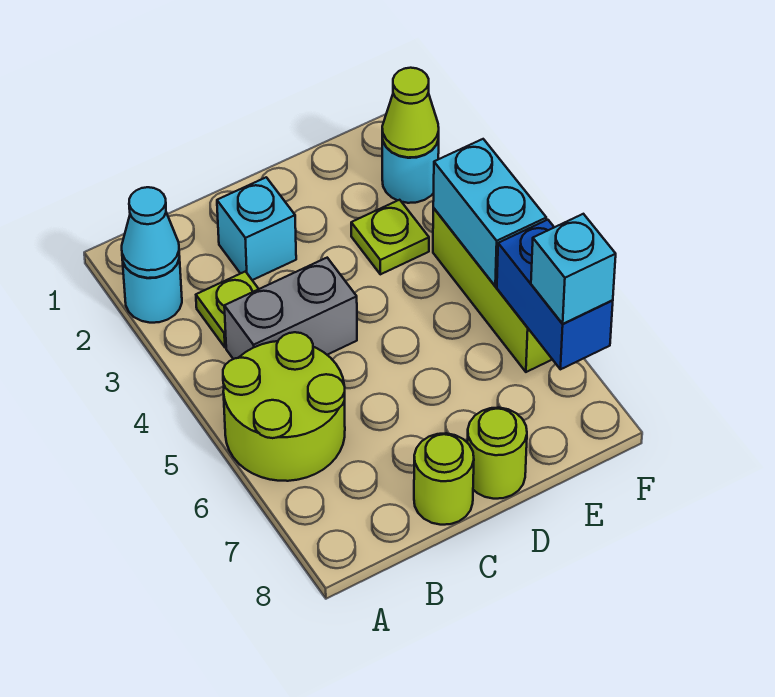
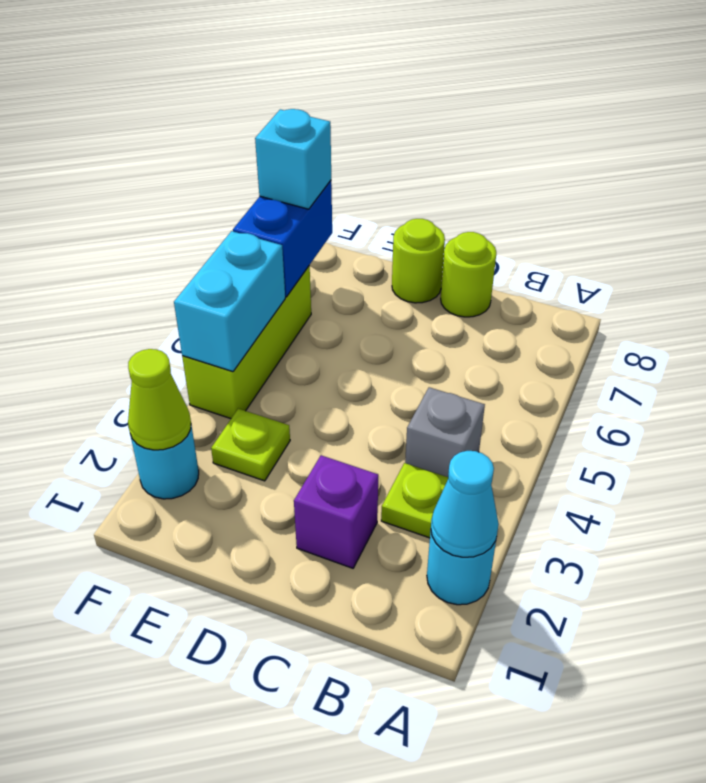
lime 2x2 round brick [223,332,345,481] -> none
grey 1x2 brick [224,258,357,359] -> grey 1x1 brick [405,387,485,477]
cyan 1x1 brick [217,177,296,280] -> purple 1x1 brick [294,455,378,568]

